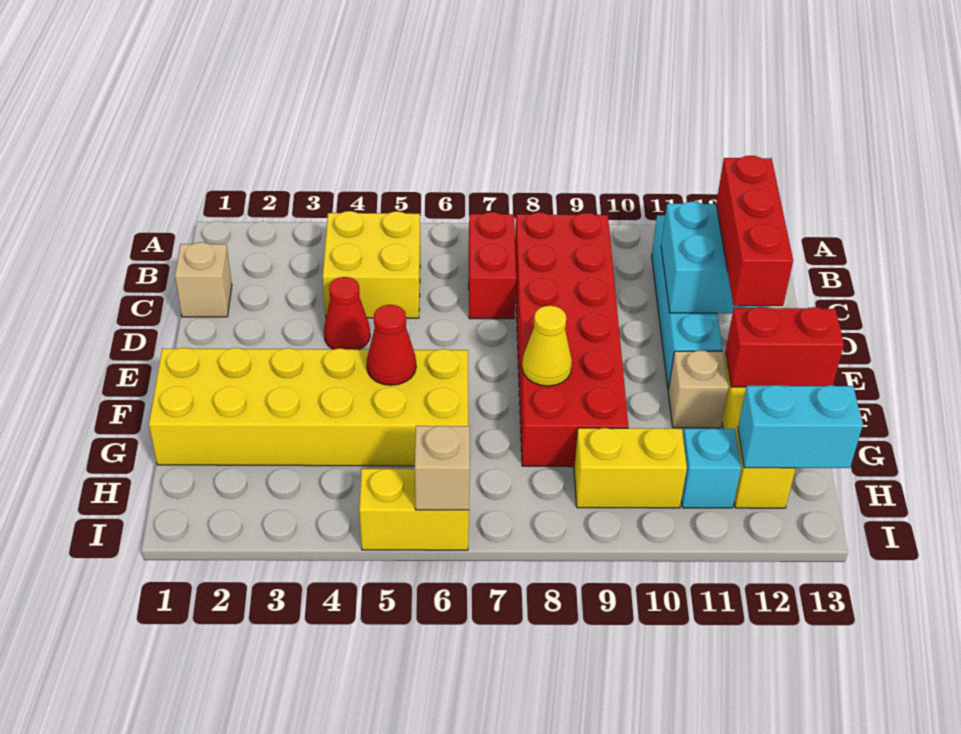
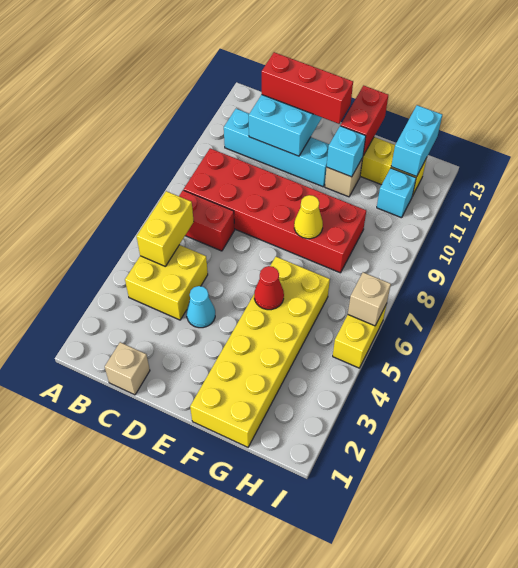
red 1x1 cone [324,277,370,350] -> cyan 1x1 cone [187,286,215,328]
none -> cyan 1x1 brick [327,126,366,177]
yellow 1x2 brick [574,428,687,508] -> yellow 1x2 brick moved to [137,191,194,266]

